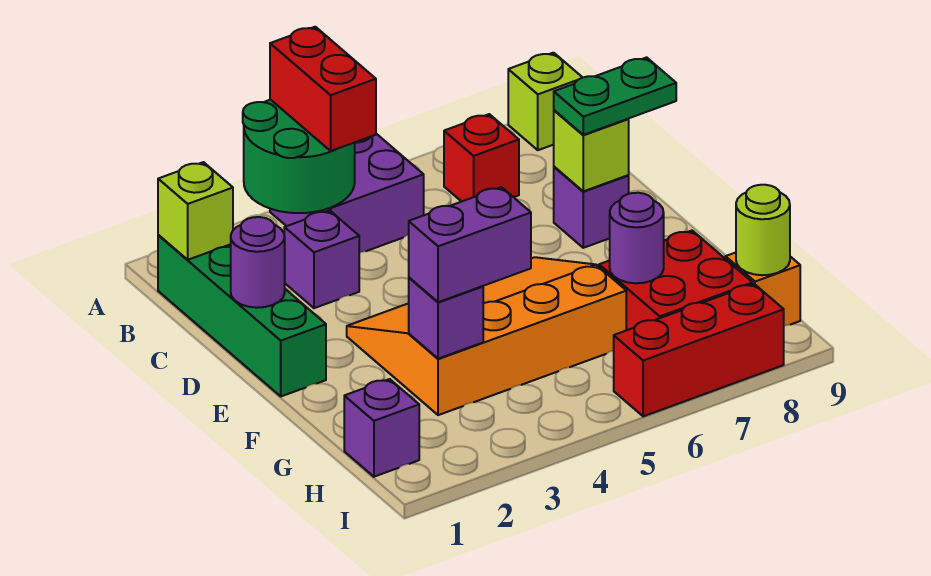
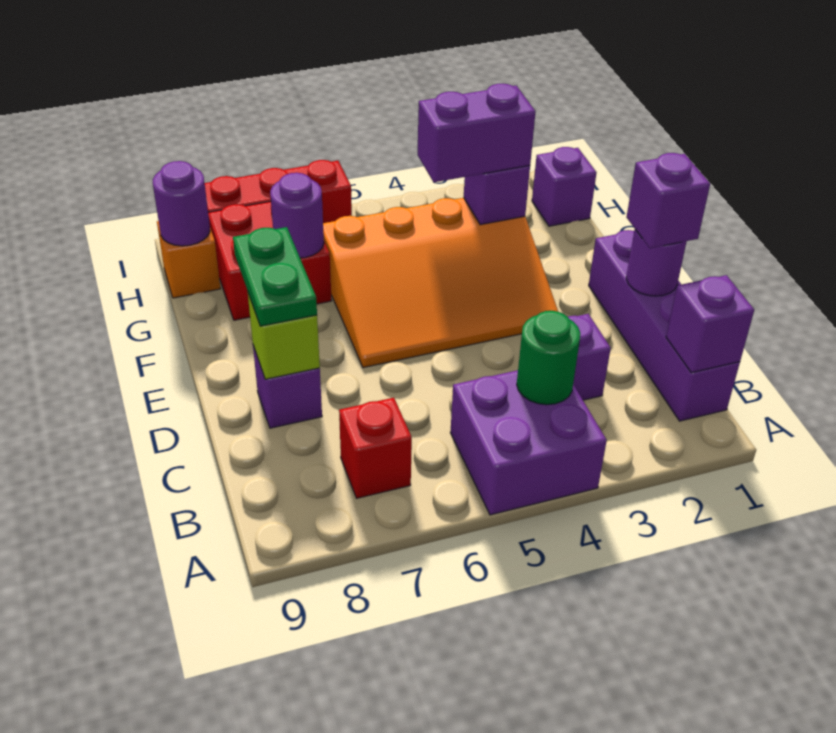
green 2x2 round brick [243,100,355,213] -> green 1x1 round brick [517,311,580,405]
red 1x2 brick [270,27,376,151] -> none
lime 1x1 brick [508,53,583,150] -> none
green 1x4 brick [158,235,326,396] -> purple 1x4 brick [589,230,740,421]
lime 1x1 brick [158,162,233,260] -> purple 1x1 brick [666,275,754,373]
none -> purple 1x1 brick [626,153,710,248]
green 1x2 plate [554,57,676,135] -> green 1x2 plate turned to [233,227,317,326]
lime 1x1 round brick [736,185,790,275] -> purple 1x1 round brick [153,161,210,246]

